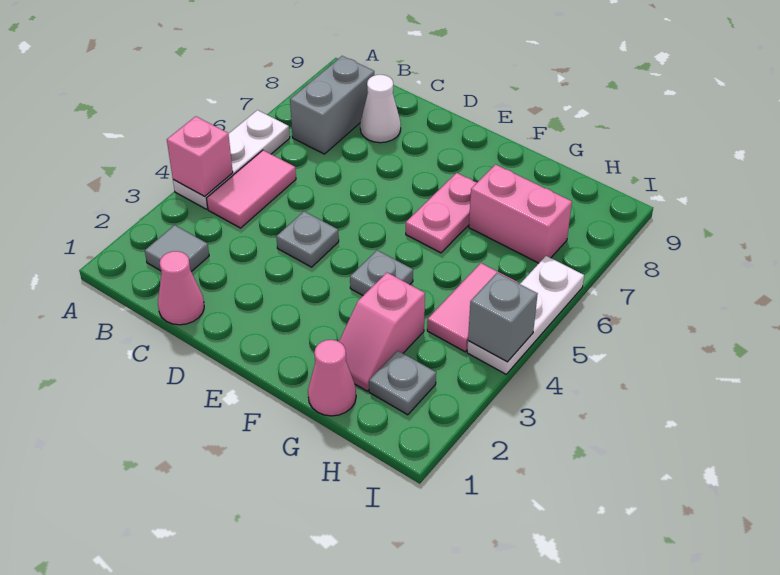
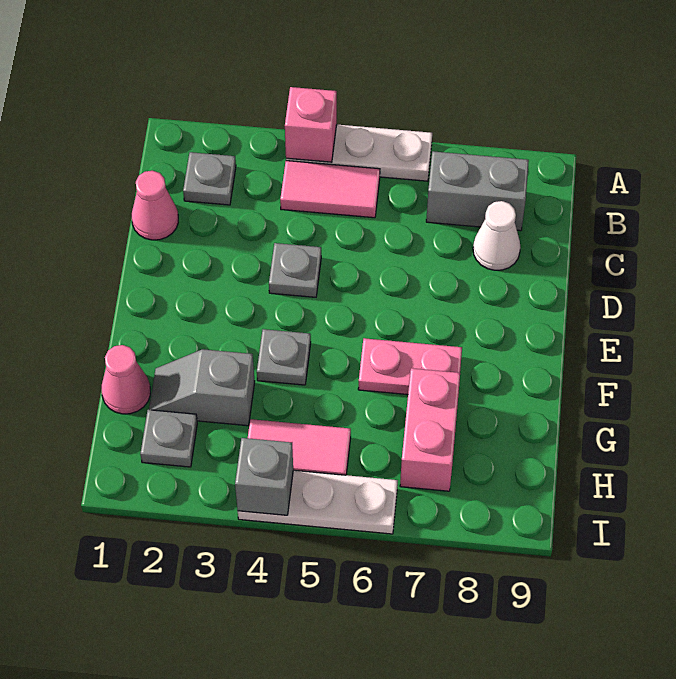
grey 1x1 tile [145,225,209,272] -> grey 1x1 plate [183,152,236,205]
pink 1x2 slope [339,273,425,391] -> grey 1x2 slope [149,349,255,426]

